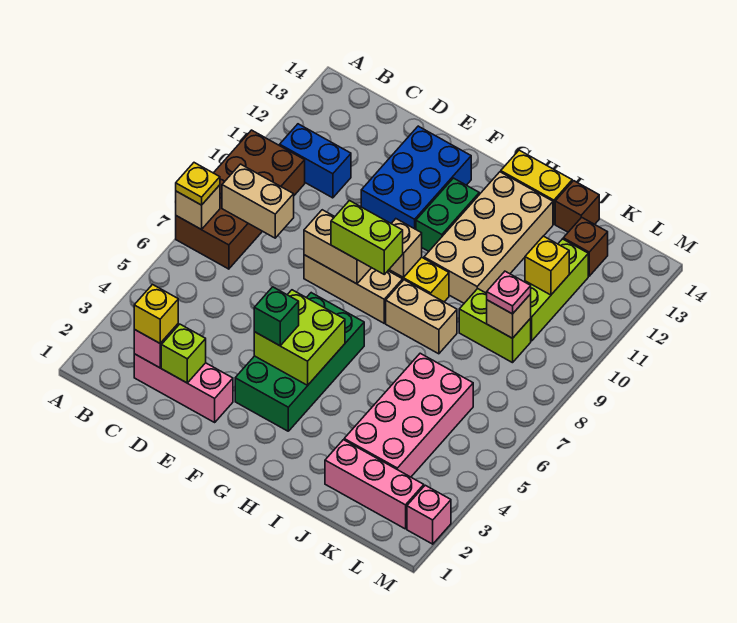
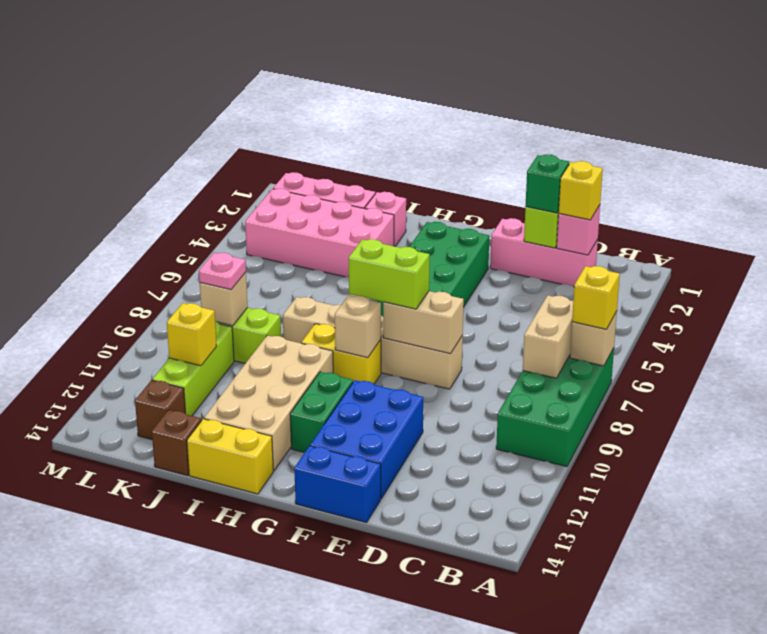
brown 2x4 brick [176,130,305,269] -> green 2x4 brick [496,348,614,467]
yellow 1x1 plate [176,163,220,205] -> yellow 1x1 brick [572,266,620,329]
tan 1x2 brick [222,164,294,238] -> tan 1x2 brick turned to [523,296,573,378]
blue 1x2 brick [280,124,351,198] -> blue 1x2 brick moved to [294,446,381,523]
lime 2x2 brick [254,290,345,385] -> none
green 1x1 brick [254,287,299,346] -> green 1x1 brick moved to [526,154,569,213]
pink 2x4 brick [344,353,473,477] -> pink 2x4 brick turned to [245,188,394,277]
pink 1x1 brick [407,485,451,544] -> pink 1x1 brick moved to [365,192,406,246]

